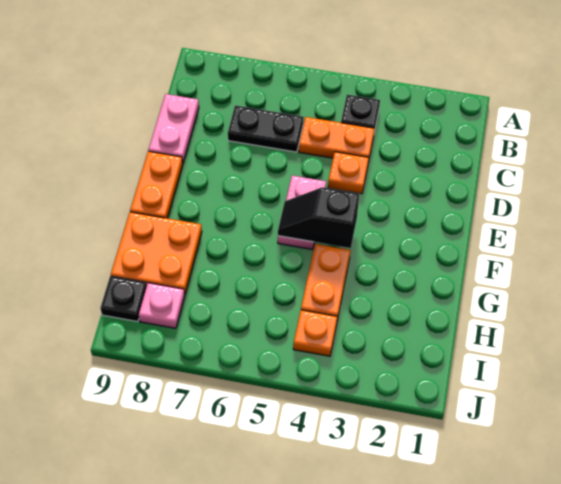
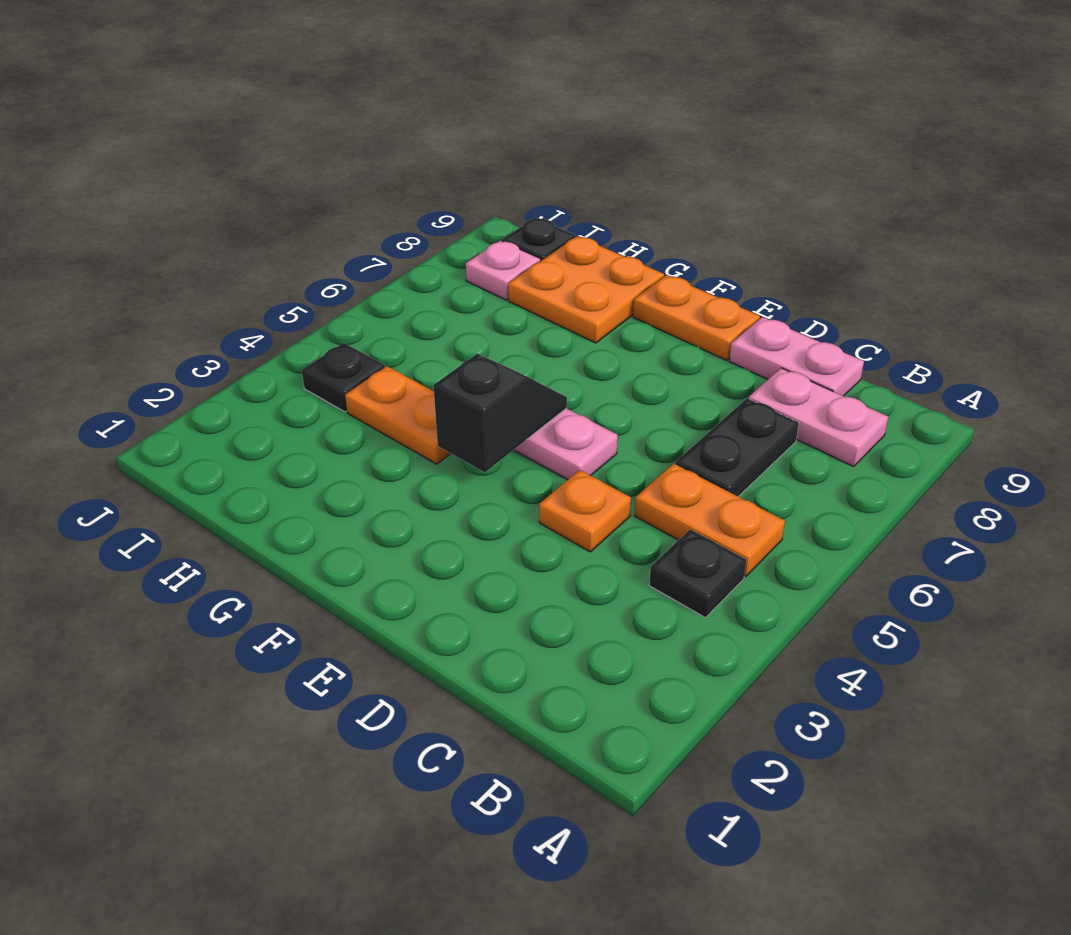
none -> pink 1x2 plate [749,368,888,467]
orange 1x2 plate [299,117,375,161] -> orange 1x2 plate turned to [635,464,785,577]
orange 1x1 plate [293,310,337,356] -> black 1x1 plate [302,343,385,412]

